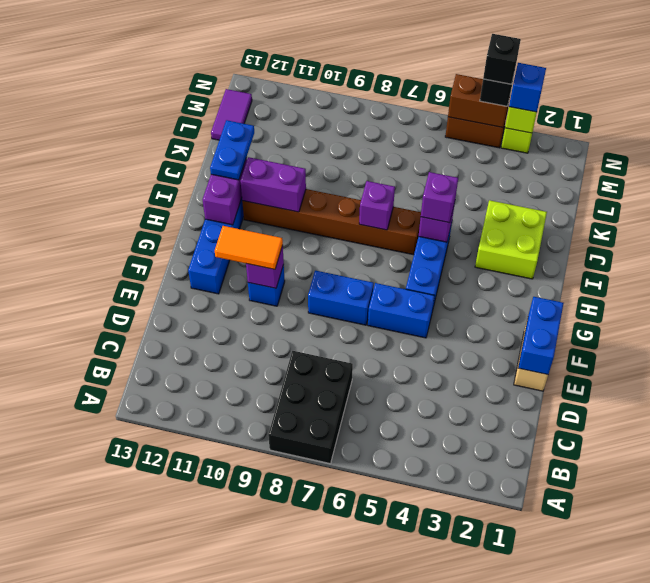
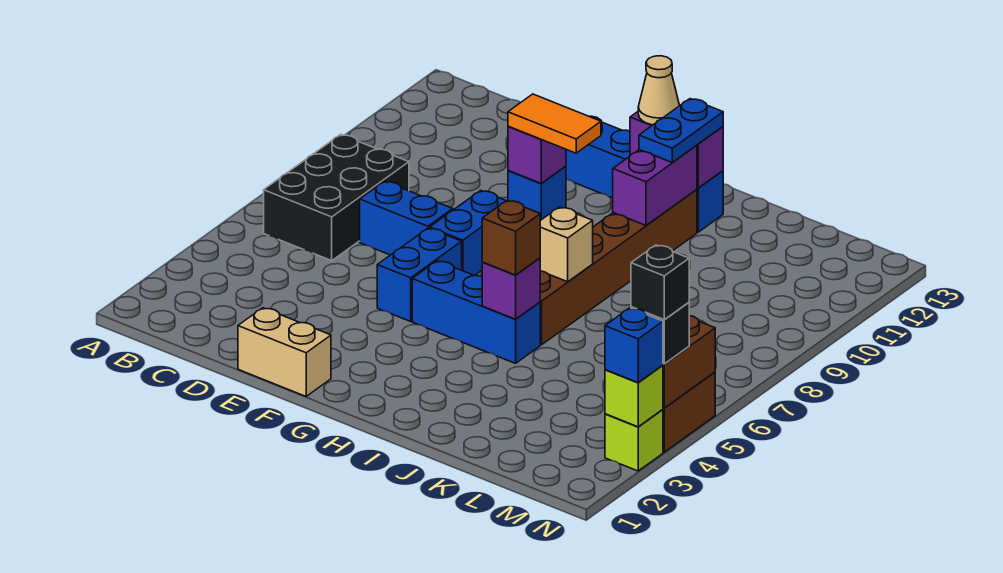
black 2x3 brick [268,351,353,463] -> black 2x3 brick turned to [264,134,409,261]
blue 1x2 brick [518,297,564,375] -> blue 1x2 brick moved to [360,181,453,255]
orange 1x2 tile [215,226,283,269] -> orange 1x2 tile turned to [508,94,601,153]
none -> tan 1x1 cone [638,56,680,125]
lime 2x2 brick [475,200,547,279] -> none
purple 1x1 brick [421,172,458,223] -> brown 1x1 brick [482,200,540,275]
purple 1x1 brick [359,181,395,230] -> tan 1x1 brick [540,207,593,282]
blue 1x2 plate [210,120,254,180] -> blue 1x2 plate turned to [639,99,723,163]
purple 1x2 tile [211,89,252,140] -> none

